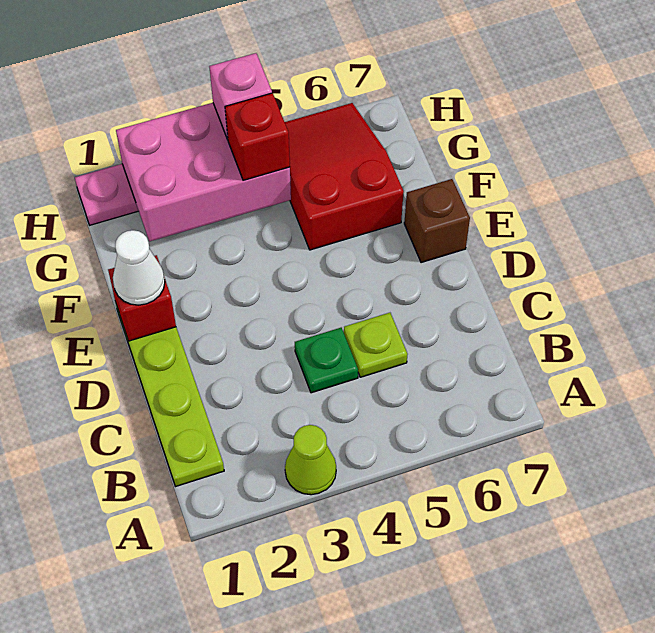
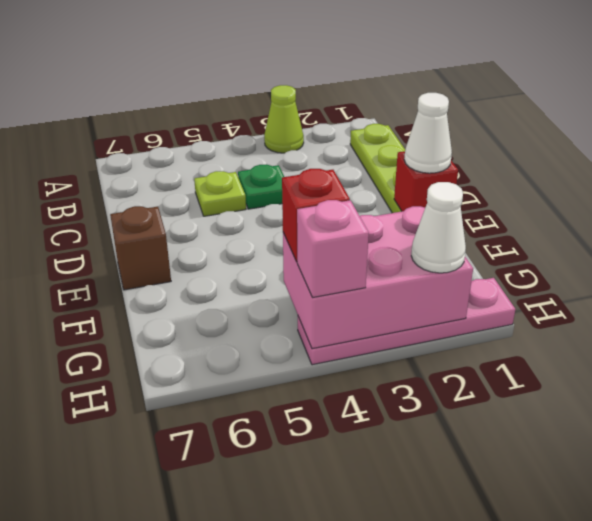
red 2x3 slope [285,103,404,250] -> none
none -> white 1x1 cone [411,182,466,273]

